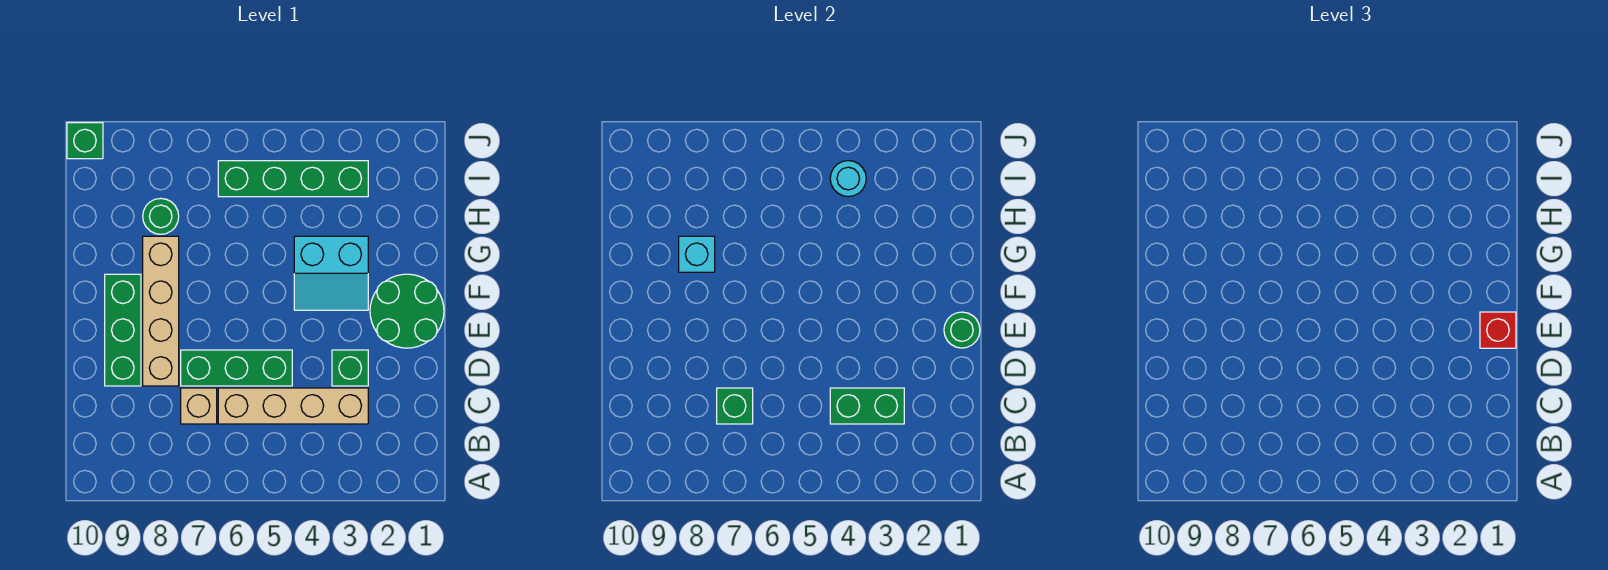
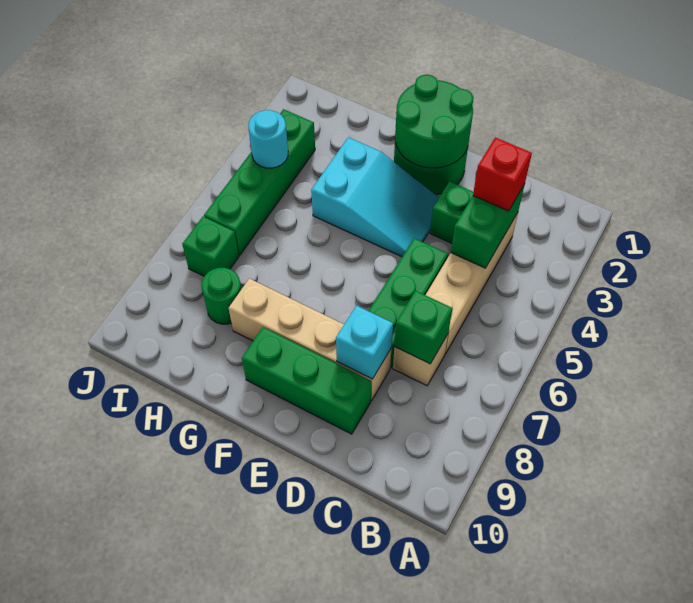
green 1x1 round brick [944,312,980,348] -> green 2x2 round brick [395,74,474,168]
red 1x1 brick [1480,312,1516,348] -> red 1x1 brick moved to [473,138,532,211]
cyan 2x2 slope [294,236,368,310] -> cyan 2x3 slope [311,137,439,257]
cyan 1x1 brick [679,236,715,272] -> cyan 1x1 brick moved to [336,306,393,379]
green 1x1 brick [67,123,103,159] -> green 1x1 brick moved to [182,217,239,276]

